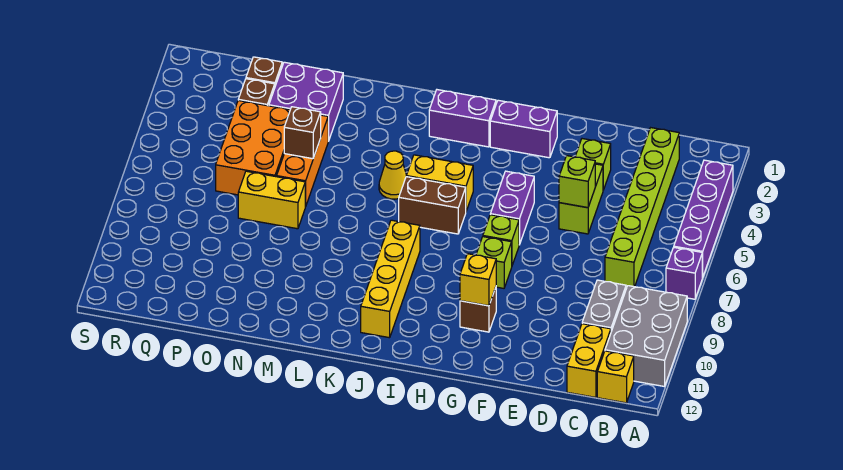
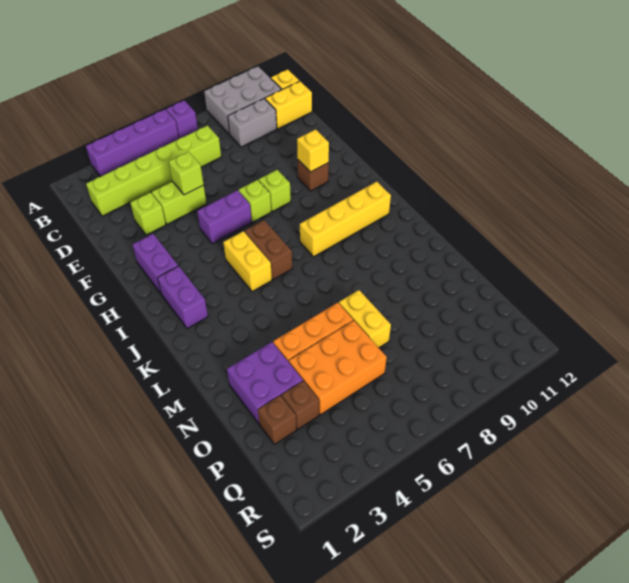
yellow 1x1 cone [379,151,407,199] -> none
brown 1x1 brick [284,107,321,159] -> none

